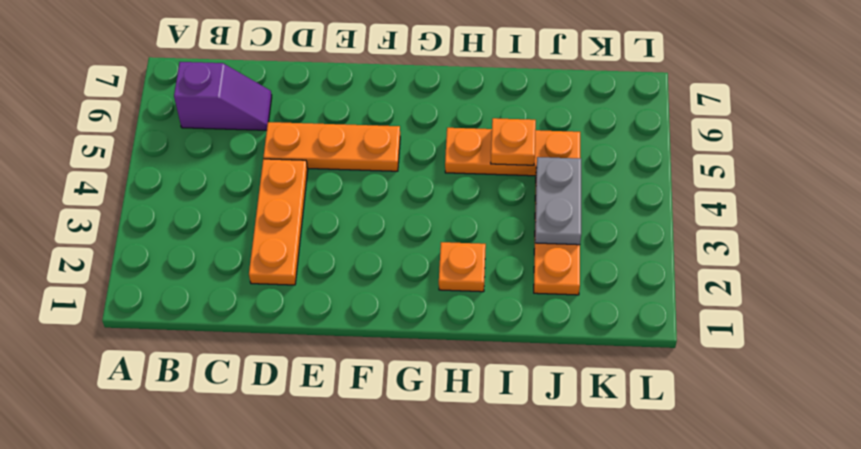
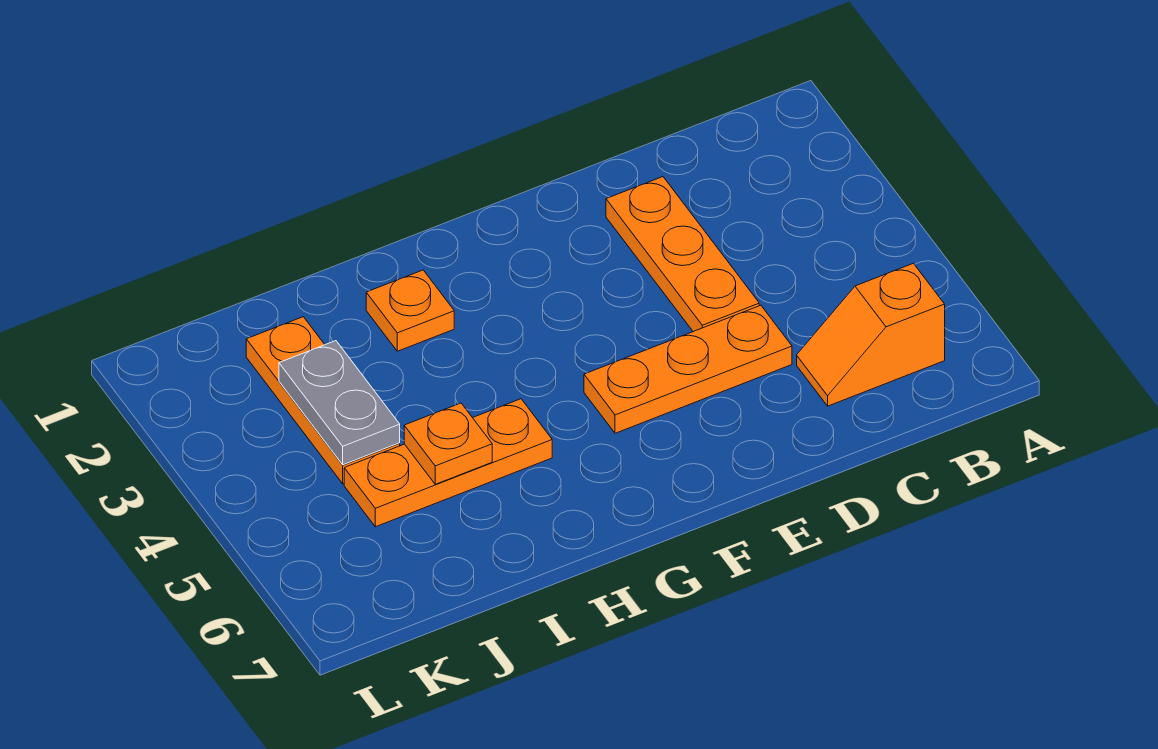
purple 1x2 slope [174,62,272,130] -> orange 1x2 slope [797,263,945,406]

